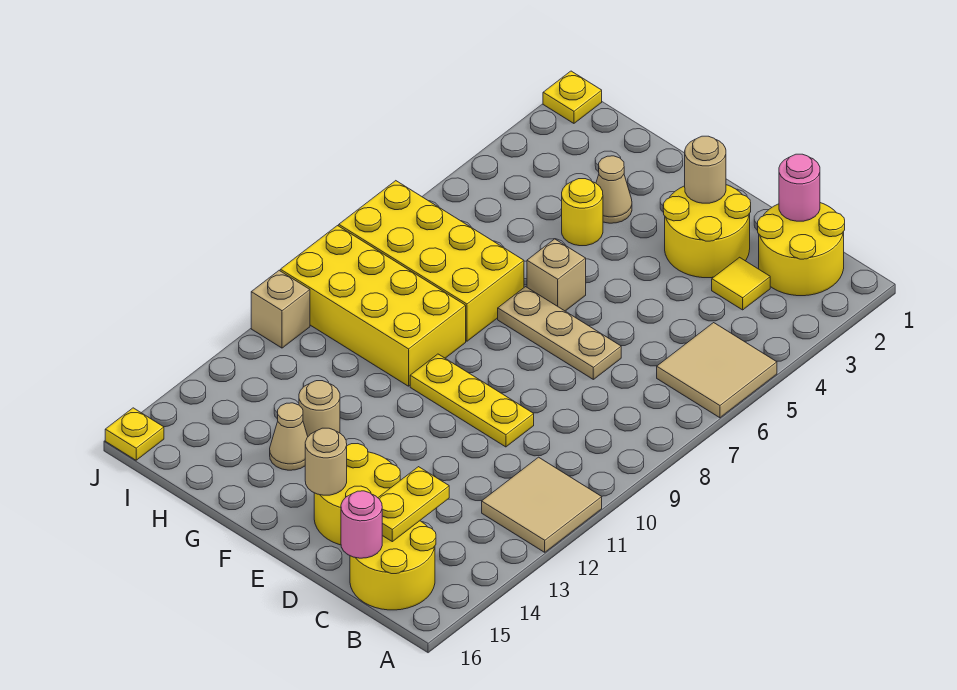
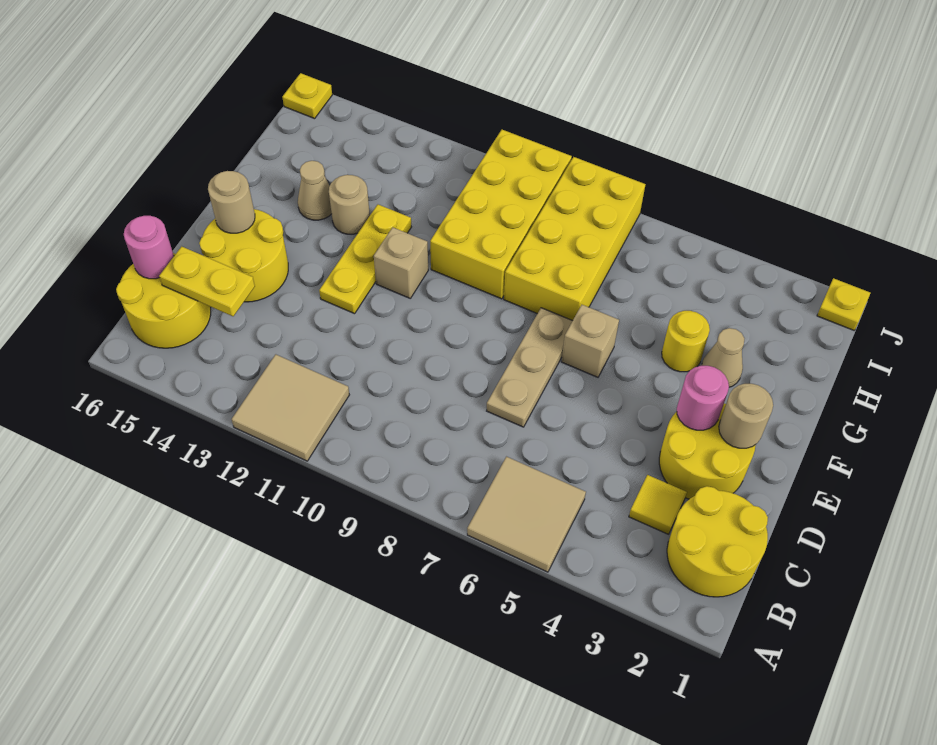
pink 1x1 round brick [779,154,820,221] -> pink 1x1 round brick moved to [677,366,729,430]
yellow 1x3 plate [410,354,534,447] -> yellow 1x3 plate moved to [319,204,411,314]
tan 1x1 brick [251,271,310,348] -> tan 1x1 brick moved to [374,227,428,298]

